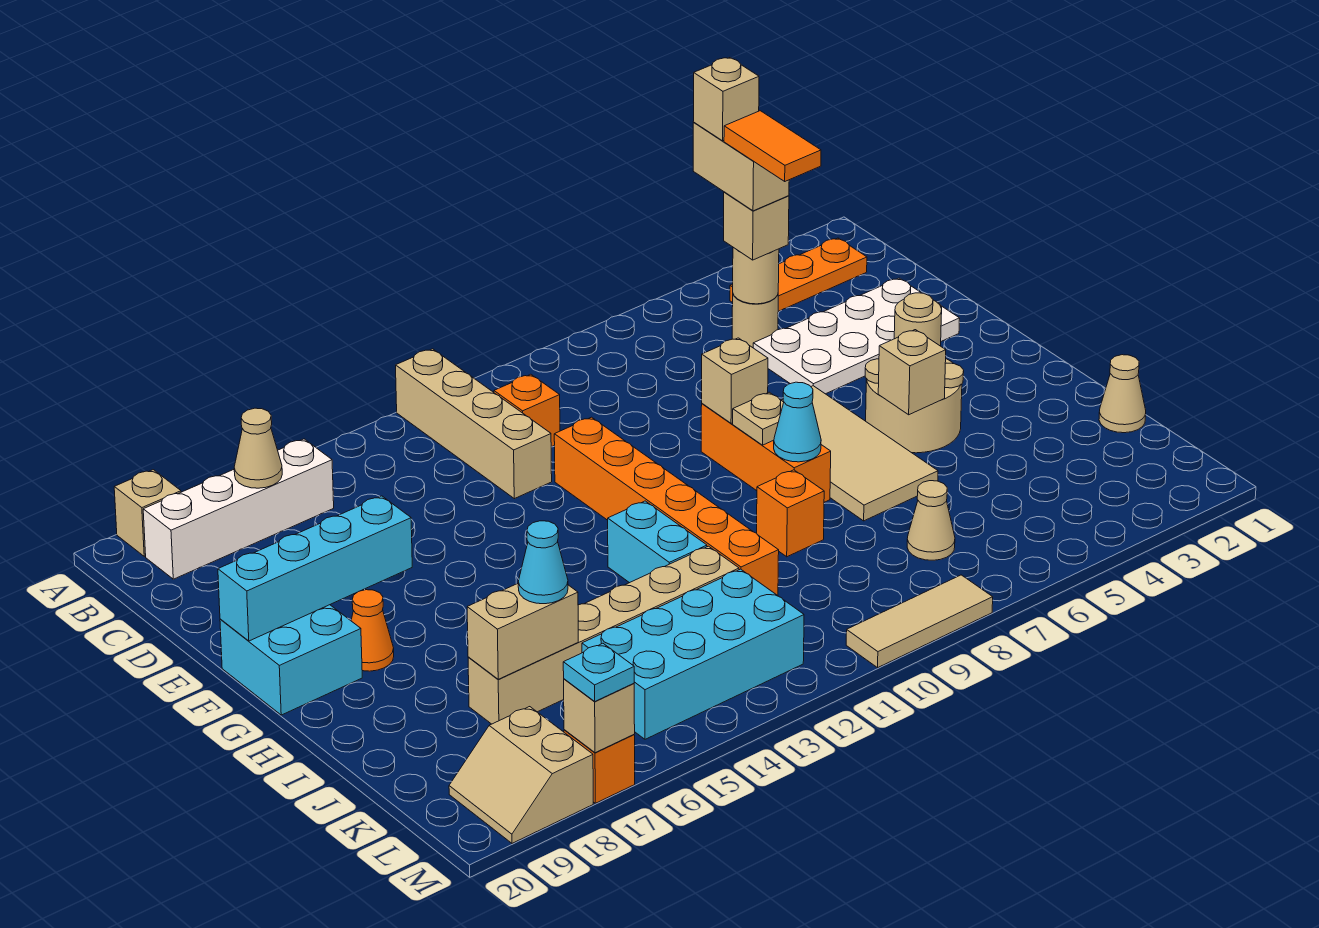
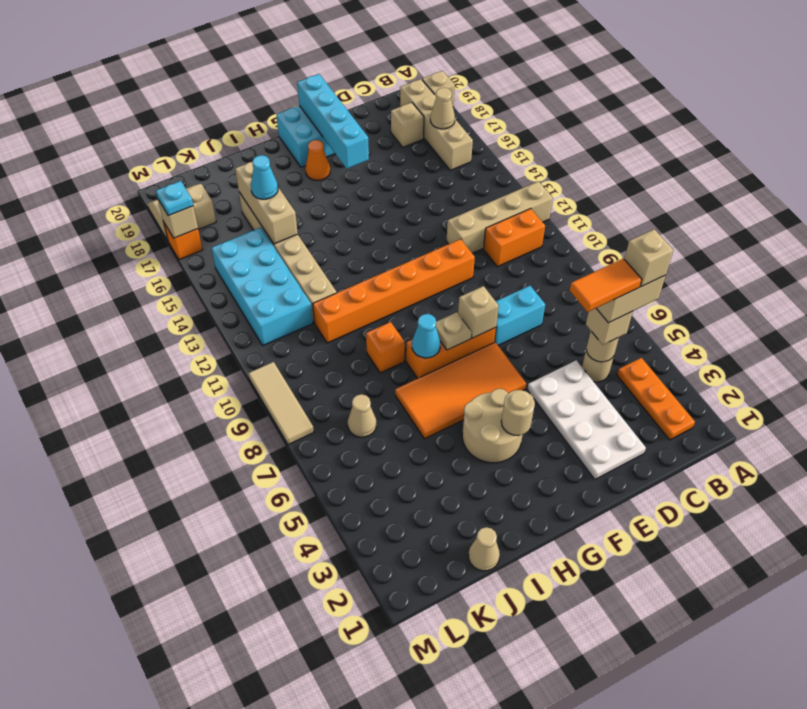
white 1x4 brick [143,439,334,579] -> tan 1x4 brick [400,79,473,170]
orange 1x1 brick [494,374,560,447] -> orange 1x2 brick [484,209,545,267]
tan 2x4 tile [781,386,938,521] -> orange 2x4 tile [395,342,526,439]
tan 1x1 brick [878,330,946,415] -> tan 1x1 brick moved to [391,102,424,147]
cyan 1x2 brick [608,501,707,583] -> cyan 1x2 brick moved to [495,286,545,345]
tan 1x2 brick [467,584,578,679] -> tan 1x3 brick [235,162,298,244]

